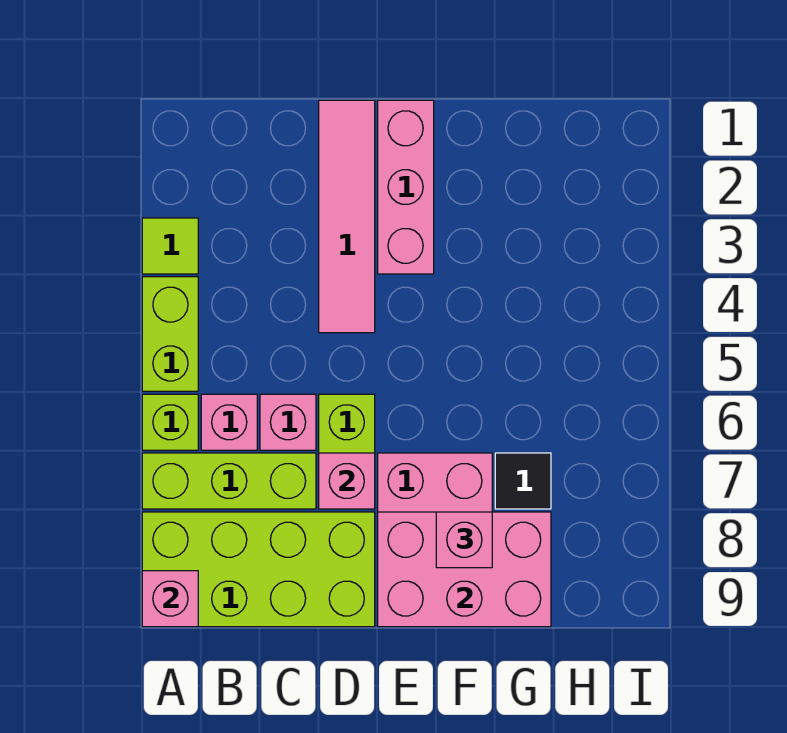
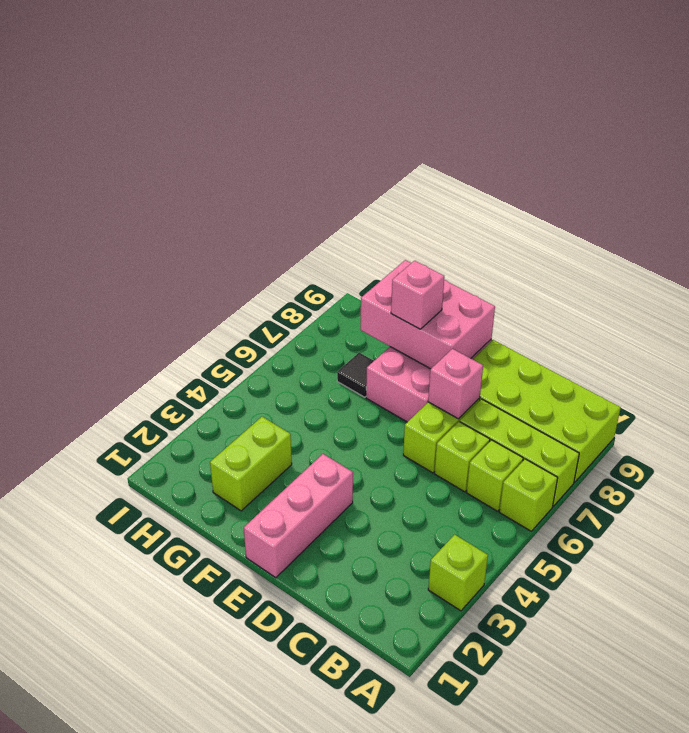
lime 1x1 tile [142,218,198,274] -> lime 1x1 brick [428,535,488,611]
lime 1x2 brick [142,277,198,391] -> lime 1x2 brick moved to [210,417,292,511]
pink 1x1 brick [142,571,198,627] -> none
pink 1x1 brick [201,394,257,450] -> lime 1x1 brick [467,440,523,511]
pink 1x1 brick [260,394,316,450] -> lime 1x1 brick [434,422,490,492]
pink 1x4 tile [319,100,375,333] -> none

